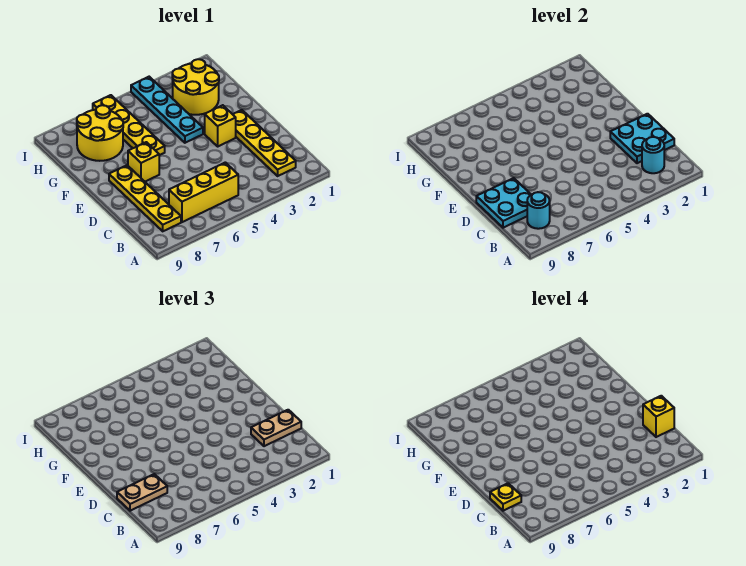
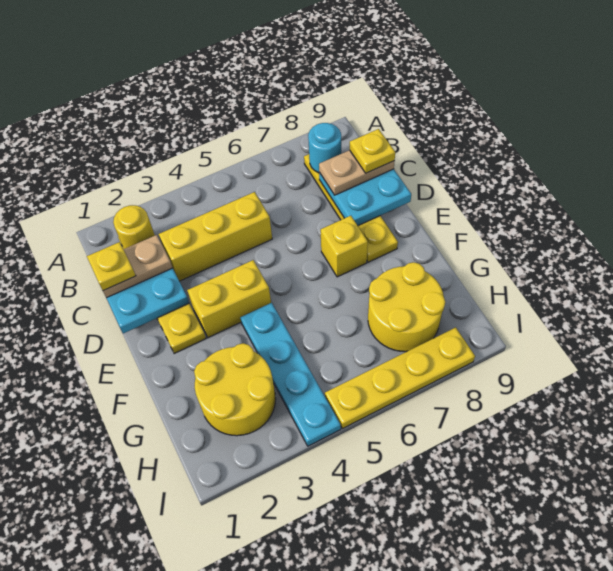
cyan 1x1 round brick [642,137,664,173] -> yellow 1x1 round brick [113,205,155,249]
yellow 1x3 brick [169,162,238,222] -> yellow 1x3 brick moved to [159,192,272,281]
yellow 1x1 brick [643,396,674,437] -> yellow 1x1 plate [87,242,136,291]
yellow 1x1 brick [205,105,236,146] -> yellow 1x2 brick [187,260,271,338]
yellow 1x4 plate [93,95,165,155] -> yellow 1x4 plate turned to [325,327,475,429]

